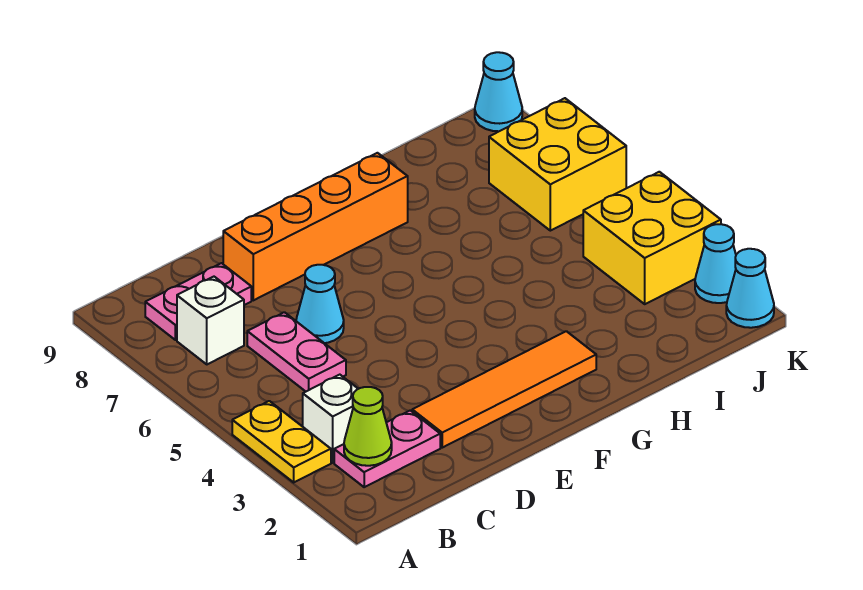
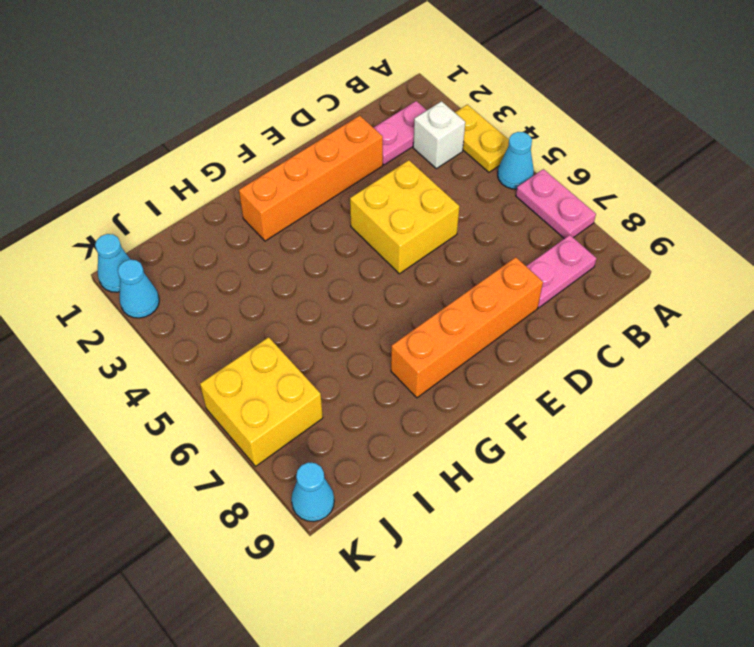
lime 1x1 cone [344,387,392,466] -> none
white 1x1 brick [177,277,244,364] -> none
pink 1x2 plate [247,312,346,391] -> pink 1x2 plate moved to [516,169,596,239]
orange 1x4 tile [412,331,596,448] -> orange 1x4 brick [239,116,383,241]
cyan 1x1 cone [296,265,344,343] -> cyan 1x1 cone moved to [498,132,534,189]
yellow 2x2 brick [583,172,721,304] -> yellow 2x2 brick moved to [350,160,460,274]

